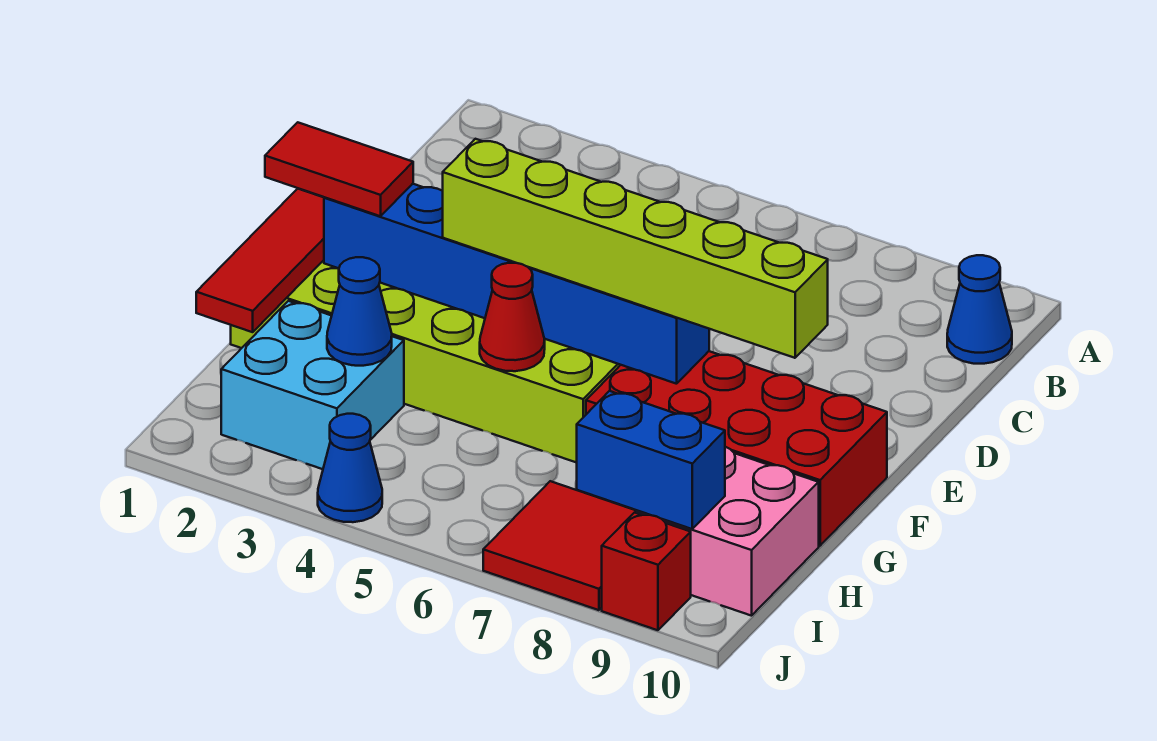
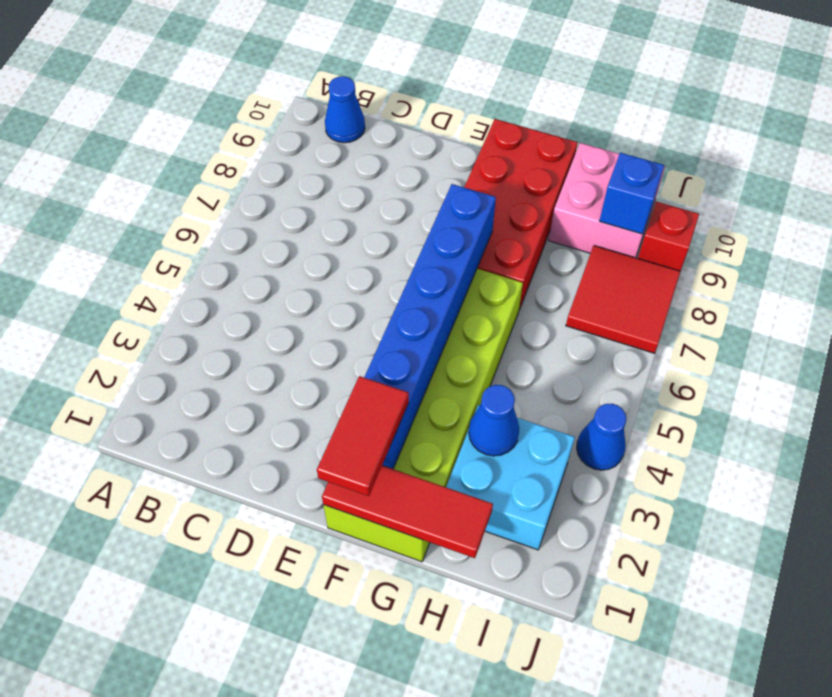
lime 1x6 brick [443,139,828,358] -> none
red 1x1 cone [480,263,545,371] -> none
blue 1x2 brick [577,391,725,529] -> blue 1x1 brick [600,153,664,234]

